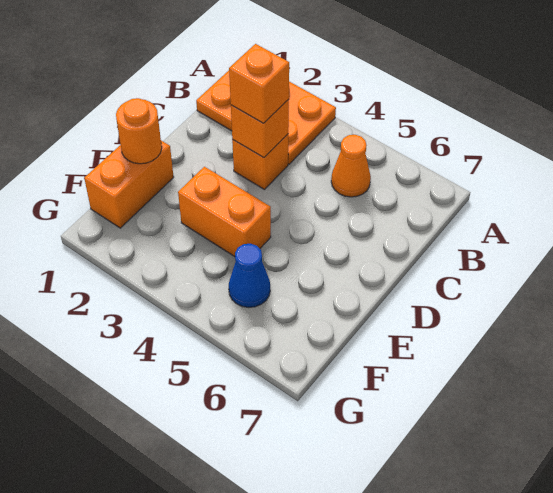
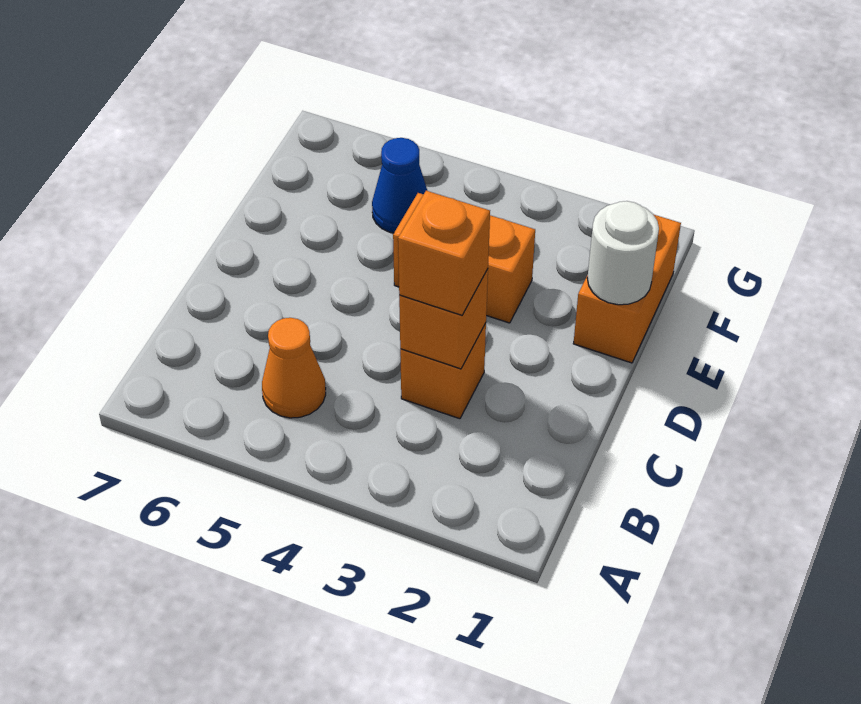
orange 2x3 plate [196,71,336,164] -> none
orange 1x1 round brick [116,98,162,164] -> white 1x1 round brick [587,201,659,305]

